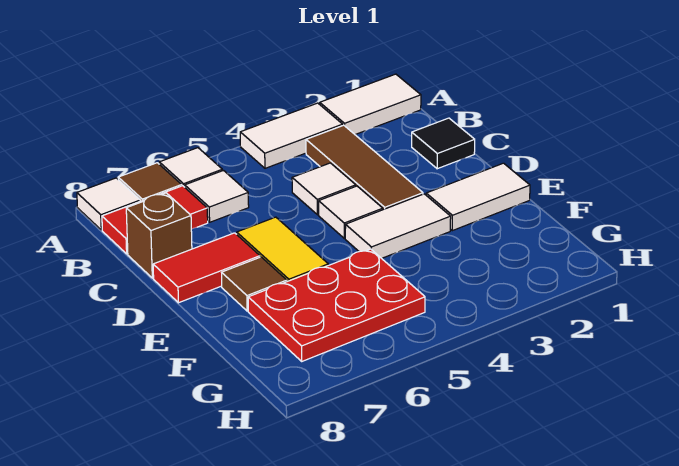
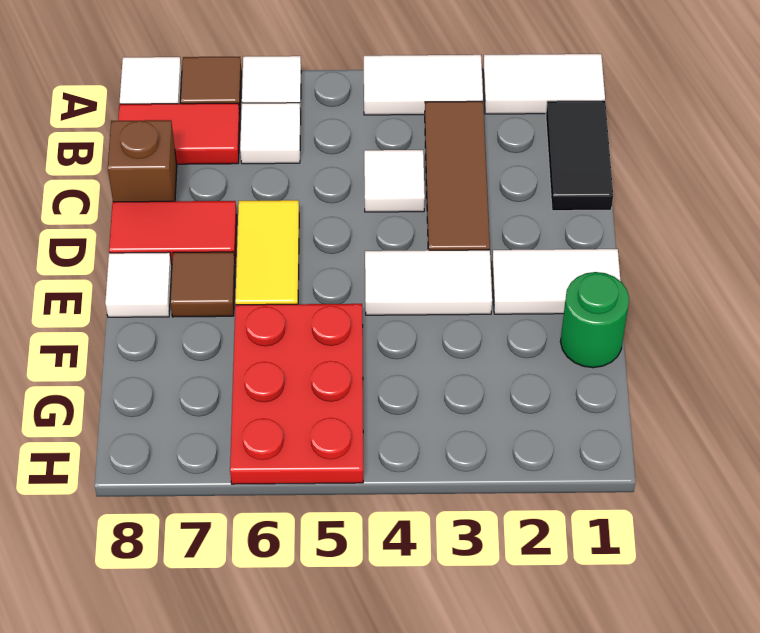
black 1x1 tile [412,118,475,169] -> black 1x2 tile [546,100,613,211]
white 1x1 tile [319,186,383,238] -> white 1x1 tile moved to [105,252,172,317]
none -> green 1x1 round brick [560,272,629,368]
red 2x3 plate [248,249,425,361] -> red 2x3 plate turned to [230,304,363,484]

